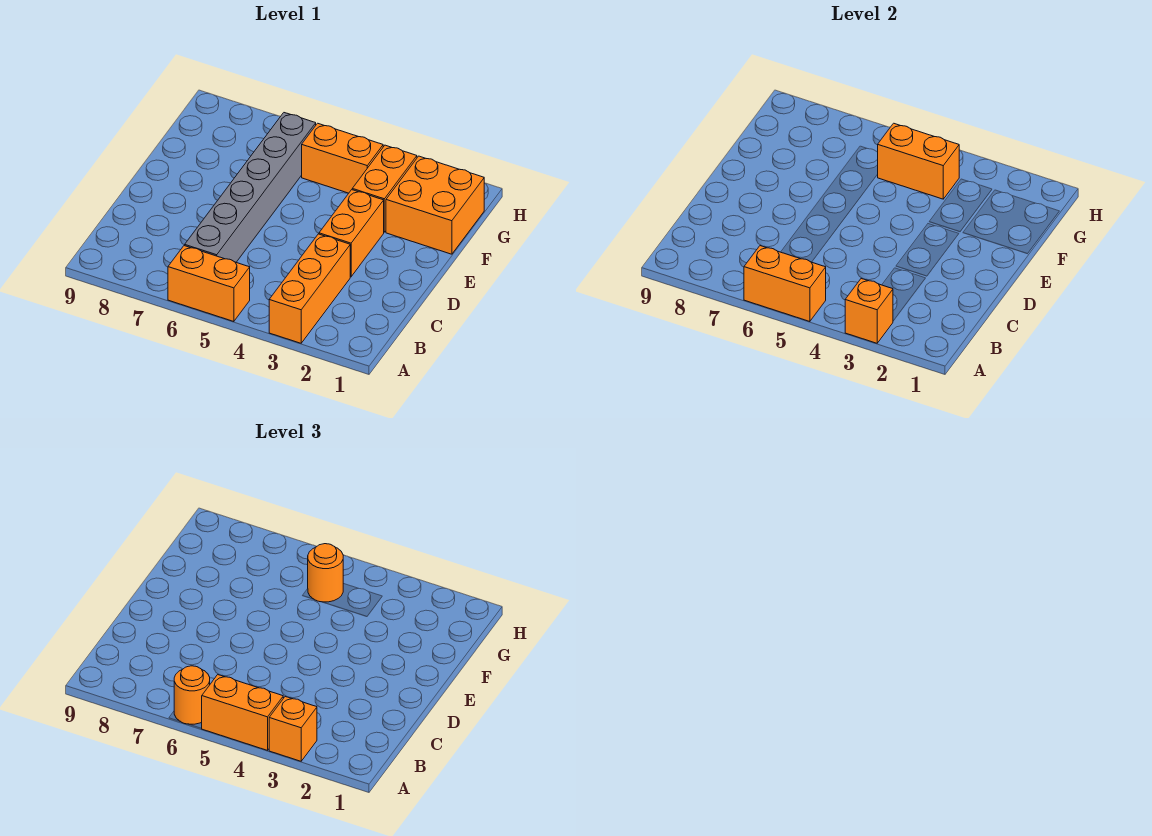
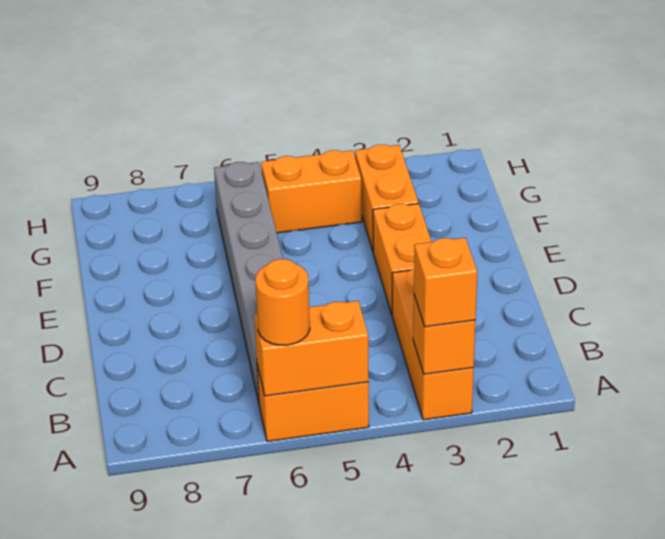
orange 1x2 brick [201,675,283,750] -> none
orange 2x2 brick [386,156,484,254] -> none
orange 1x2 brick [877,123,959,199] -> none
orange 1x1 round brick [308,544,343,602] -> none

